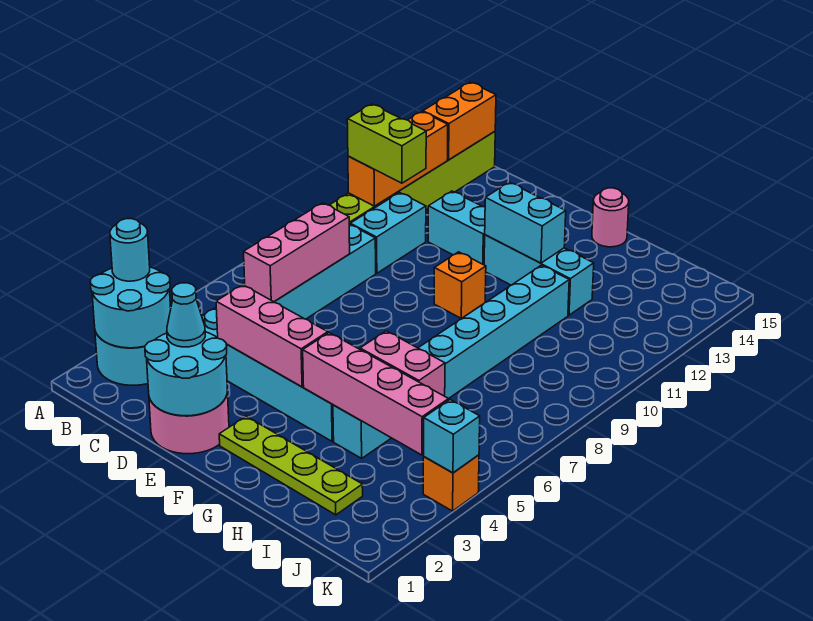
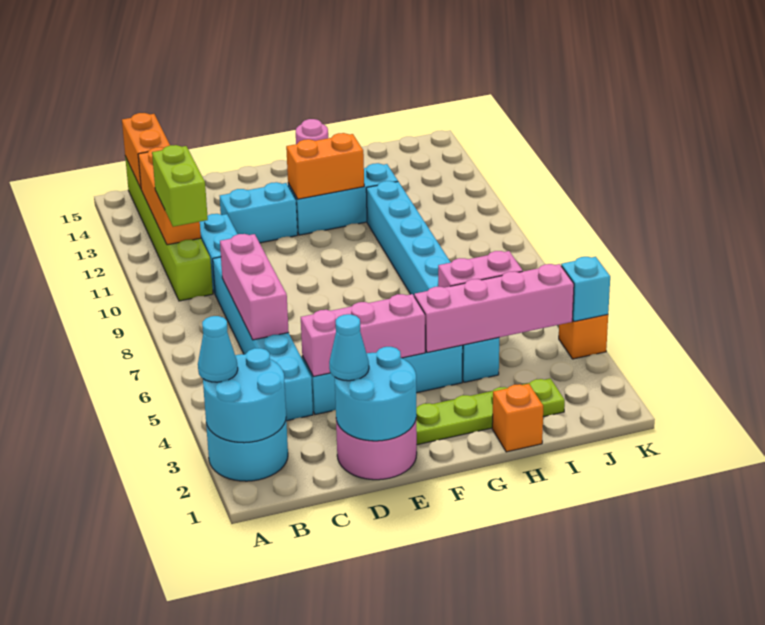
cyan 1x1 round brick [110,219,150,281] -> cyan 1x1 cone [198,316,238,382]
lime 1x2 brick [347,104,426,183] -> lime 1x2 brick turned to [152,145,208,227]
orange 1x1 brick [434,252,486,319] -> orange 1x1 brick moved to [492,384,543,452]
cyan 1x2 brick [485,182,566,263] -> orange 1x2 brick [286,133,364,199]

